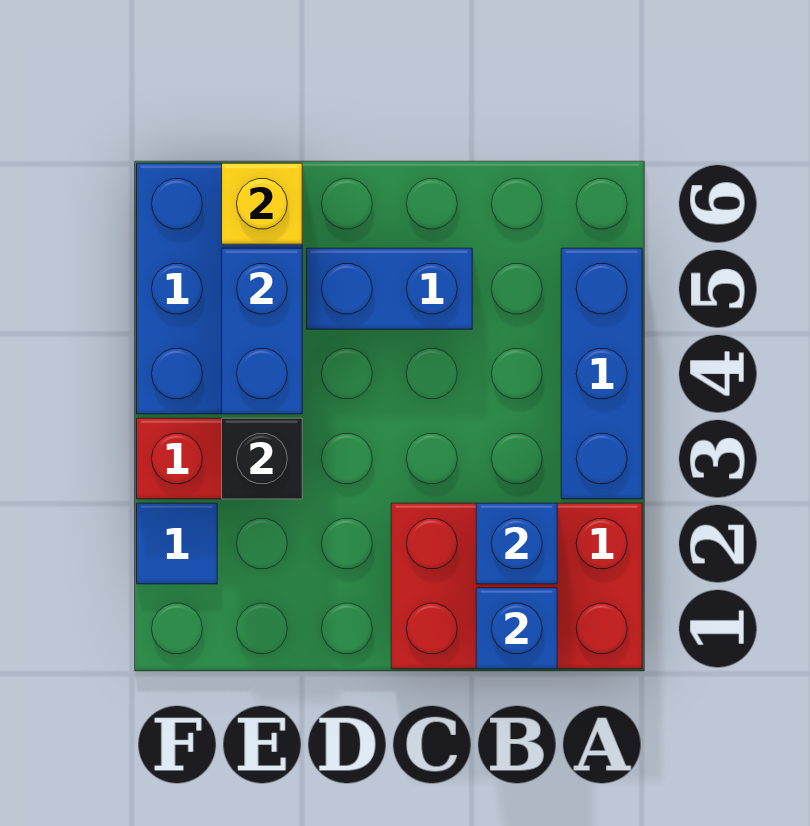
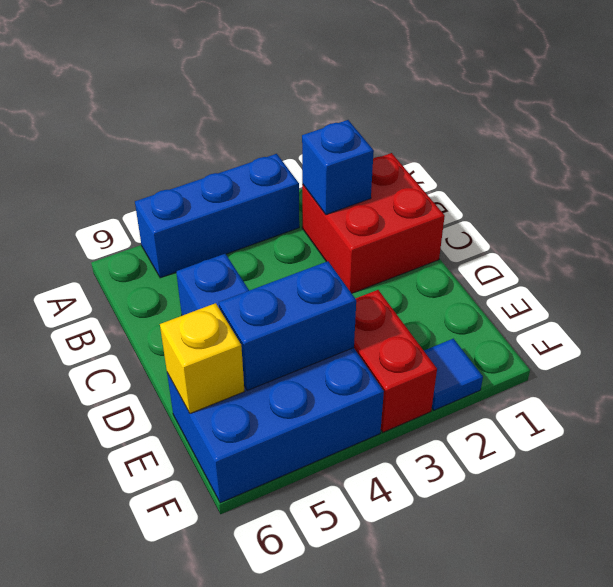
red 2x3 brick [391,503,642,669] -> red 2x2 brick [302,153,445,293]
blue 1x1 brick [476,588,557,669] -> none
black 1x1 brick [222,418,302,499] -> none

